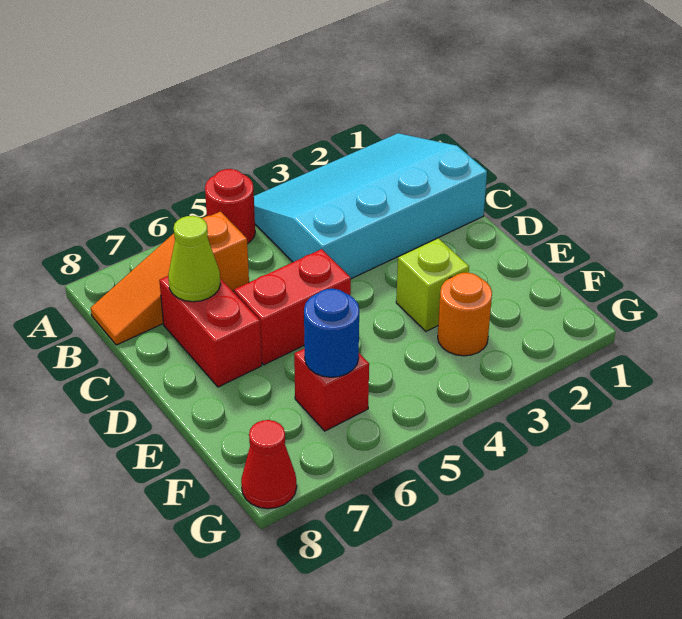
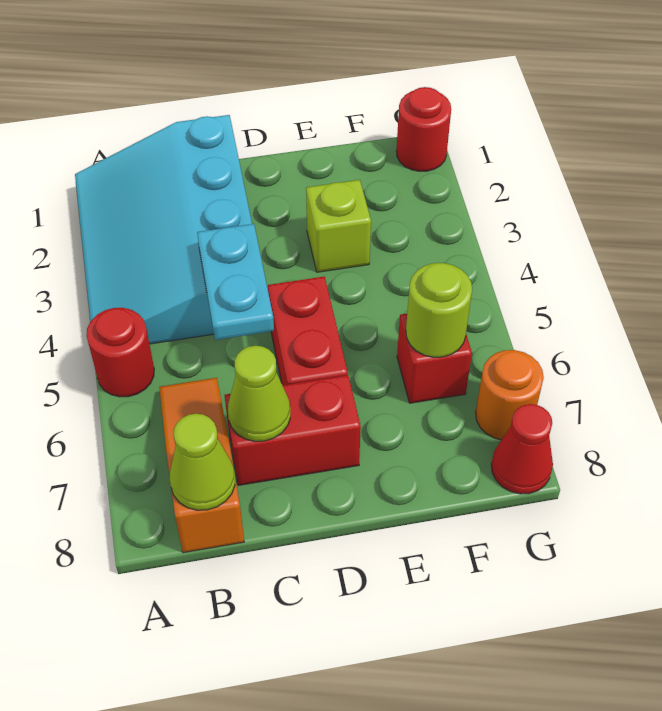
orange 1x3 slope [91,212,249,345] -> orange 1x3 slope turned to [159,378,244,553]
none -> lime 1x1 cone [170,414,235,510]
none -> cyan 1x2 plate [197,224,274,340]
orange 1x1 round brick [438,273,492,356] -> orange 1x1 round brick moved to [476,350,544,440]
blue 1x1 round brick [304,289,359,377] -> lime 1x1 round brick [406,263,472,357]
none -> red 1x1 round brick [396,87,451,171]

